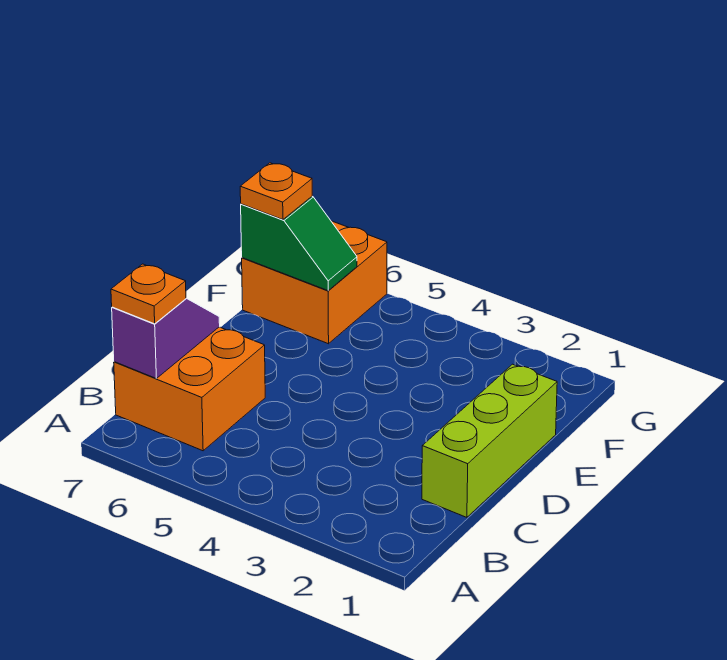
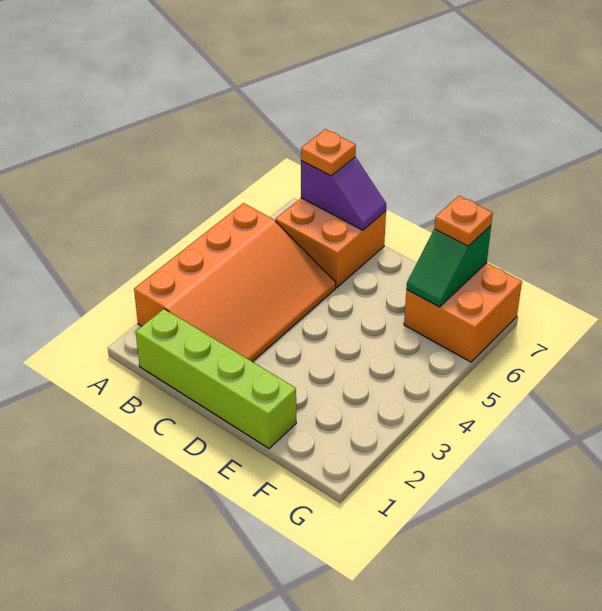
none -> orange 3x4 slope [134,203,336,362]
lime 1x3 brick [422,364,557,517] -> lime 1x4 brick [136,309,296,448]

